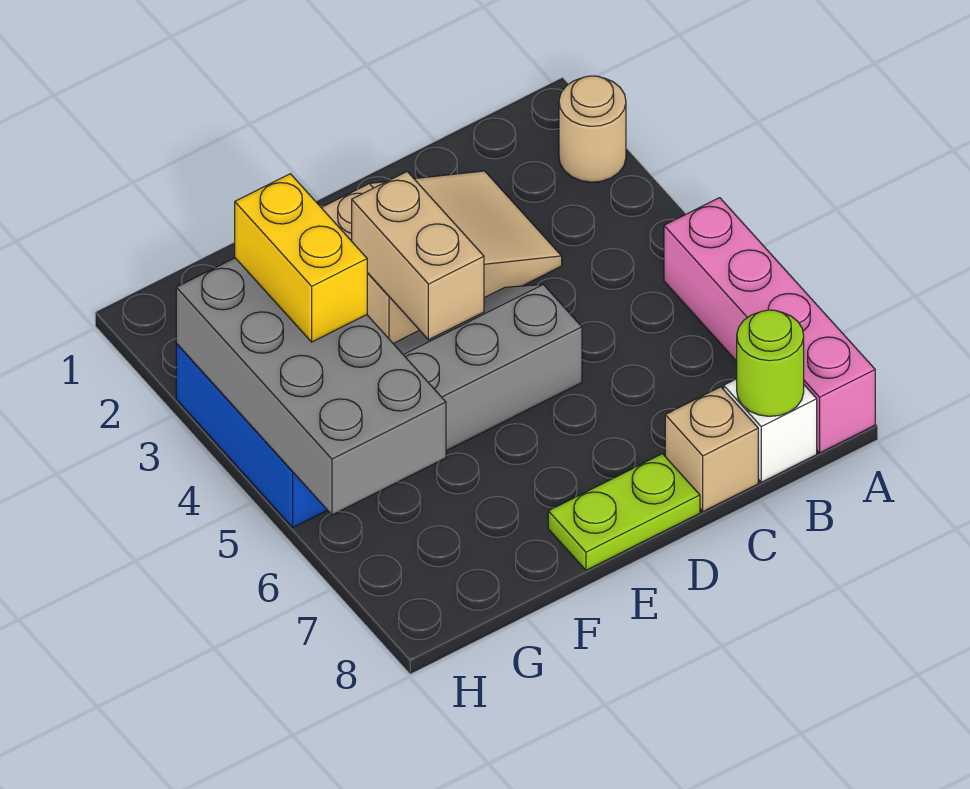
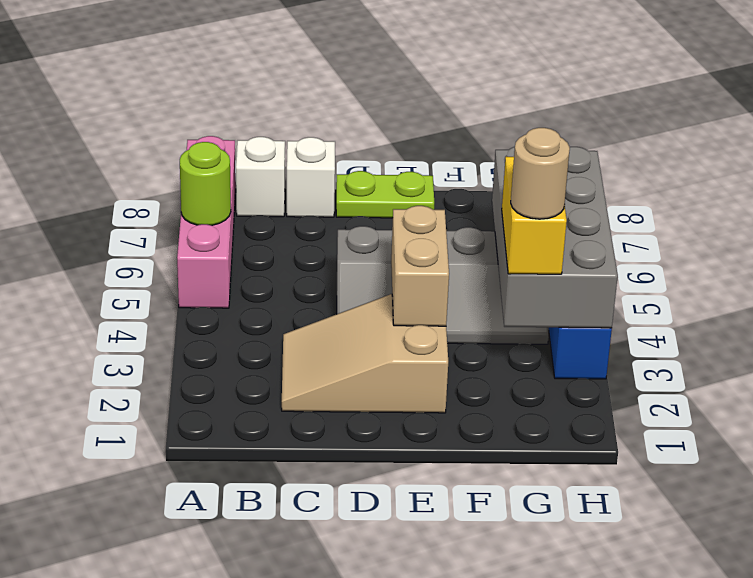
tan 1x1 round brick [559,76,626,182] -> tan 1x1 round brick moved to [511,128,570,219]
lime 1x1 round brick [737,310,804,416] -> lime 1x1 round brick moved to [180,142,231,225]
tan 1x1 brick [665,387,758,512] -> white 1x1 brick [287,137,335,217]

